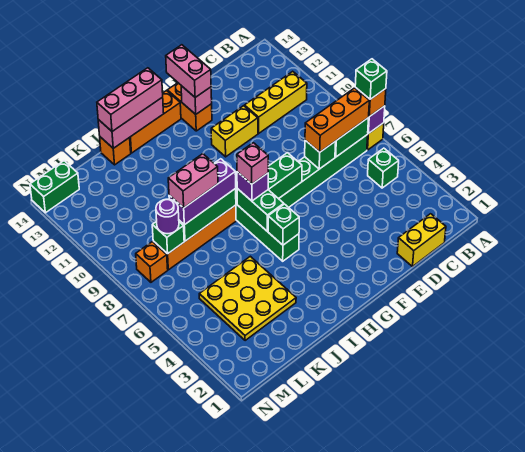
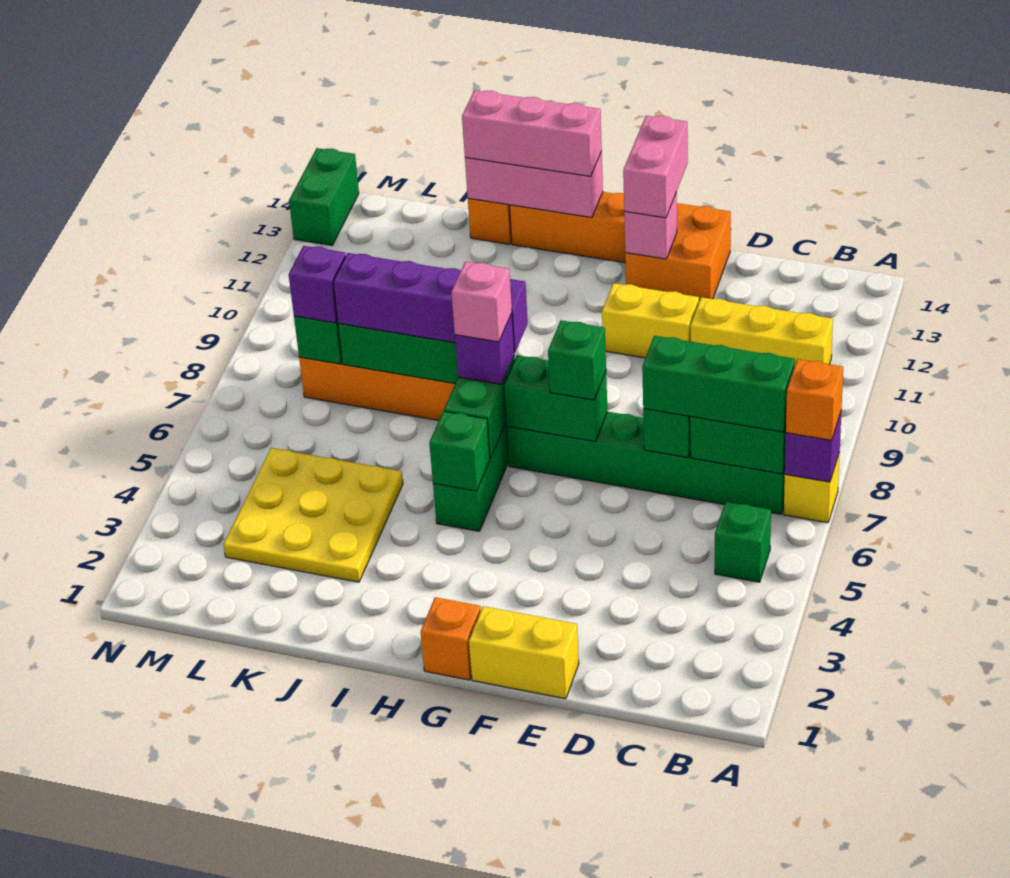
green 1x1 brick [355,59,387,99] -> green 1x1 brick moved to [548,320,606,400]
orange 1x3 brick [305,88,369,152] -> green 1x3 brick [642,336,795,432]
yellow 1x2 brick [397,214,446,267] -> yellow 1x2 brick moved to [469,606,579,699]
orange 1x2 brick [167,83,212,131] -> orange 2x2 brick [625,203,731,301]
purple 1x3 brick [169,159,236,225] -> purple 1x4 brick [333,253,528,353]
pink 1x2 brick [168,154,218,208] -> none
purple 1x1 round brick [156,199,179,234] -> purple 1x1 brick [289,246,346,323]
orange 1x1 brick [136,242,168,282] -> orange 1x1 brick moved to [421,597,481,680]
green 1x2 brick [30,161,79,213] -> green 1x2 brick turned to [289,148,359,246]

